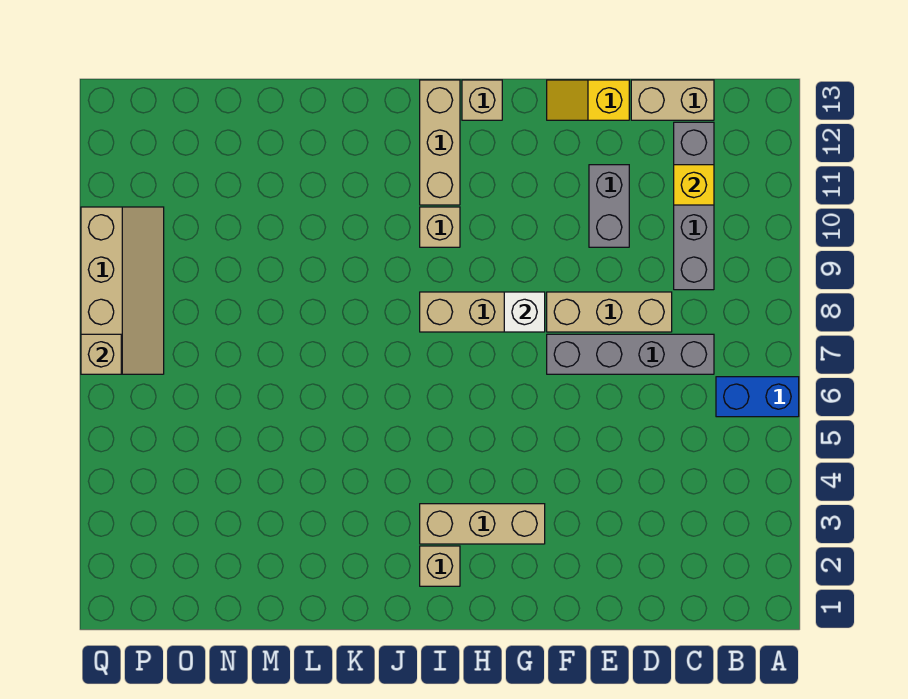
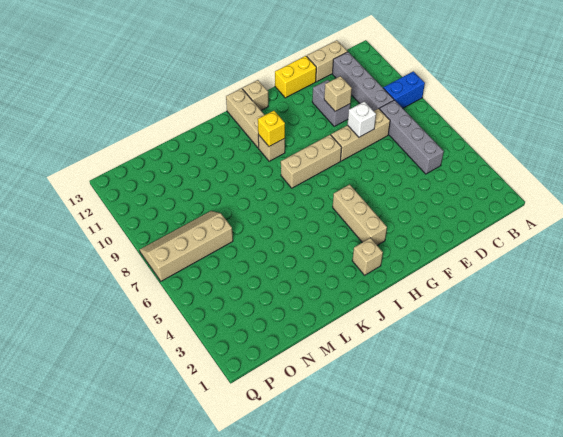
blue 1x2 brick [716,377,799,417] -> blue 1x2 brick moved to [383,71,425,108]
grey 1x4 brick [547,334,714,374] -> grey 1x4 brick turned to [380,100,444,174]
yellow 1x1 brick [674,165,714,205] -> yellow 1x1 brick moved to [258,111,285,146]
yellow 1x2 slope [547,80,629,120] -> yellow 1x2 brick [275,56,316,98]
tan 1x3 brick [420,504,545,544] -> tan 1x3 brick turned to [333,184,387,245]
white 1x1 brick [504,292,545,332] -> white 1x1 brick moved to [348,101,376,137]
tan 2x4 slope [81,207,164,374] -> tan 2x4 slope turned to [140,211,233,281]
tan 1x1 brick [81,334,121,374] -> tan 1x1 brick moved to [324,76,352,111]

